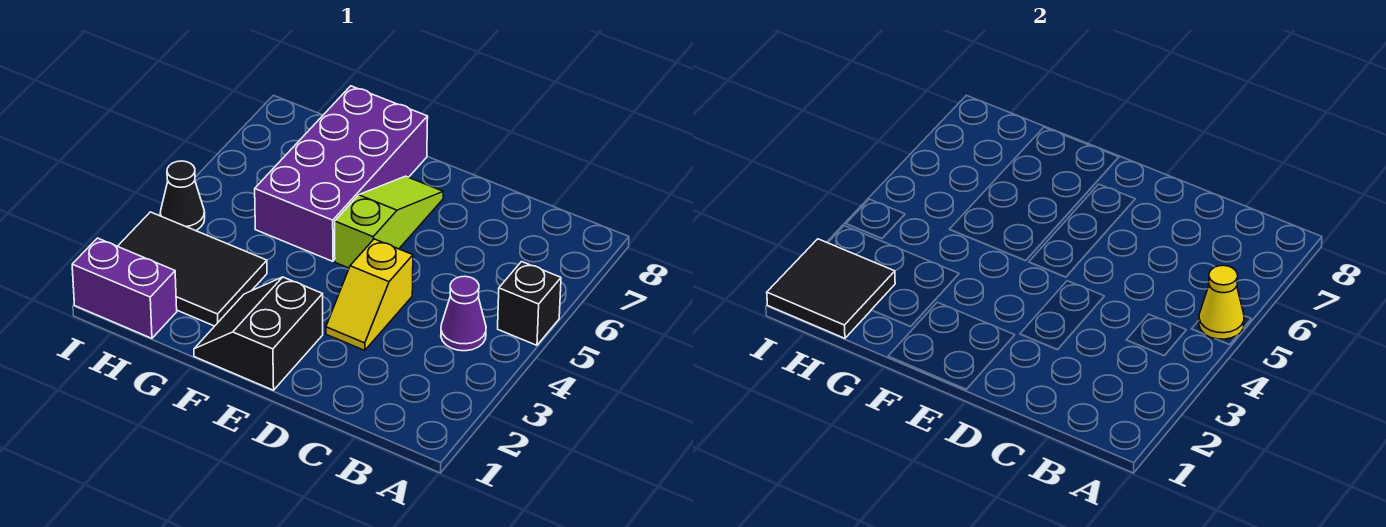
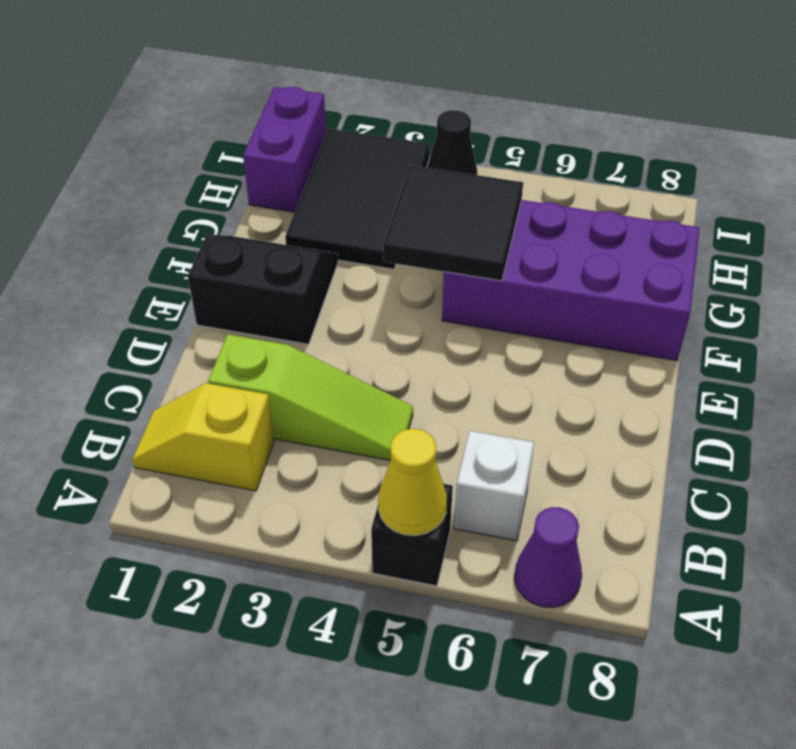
purple 1x1 cone [441,276,486,351] -> purple 1x1 cone moved to [515,507,582,608]
none -> white 1x1 brick [454,431,534,541]
yellow 1x2 slope [326,239,413,350] -> yellow 1x2 slope moved to [132,383,274,491]
lime 1x3 slope [335,176,443,268] -> lime 1x3 slope moved to [208,334,413,460]
black 2x2 tile [767,239,895,338] -> black 2x2 tile moved to [383,165,523,281]

